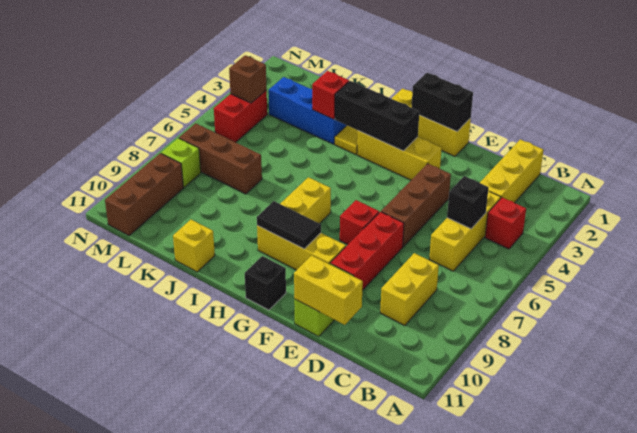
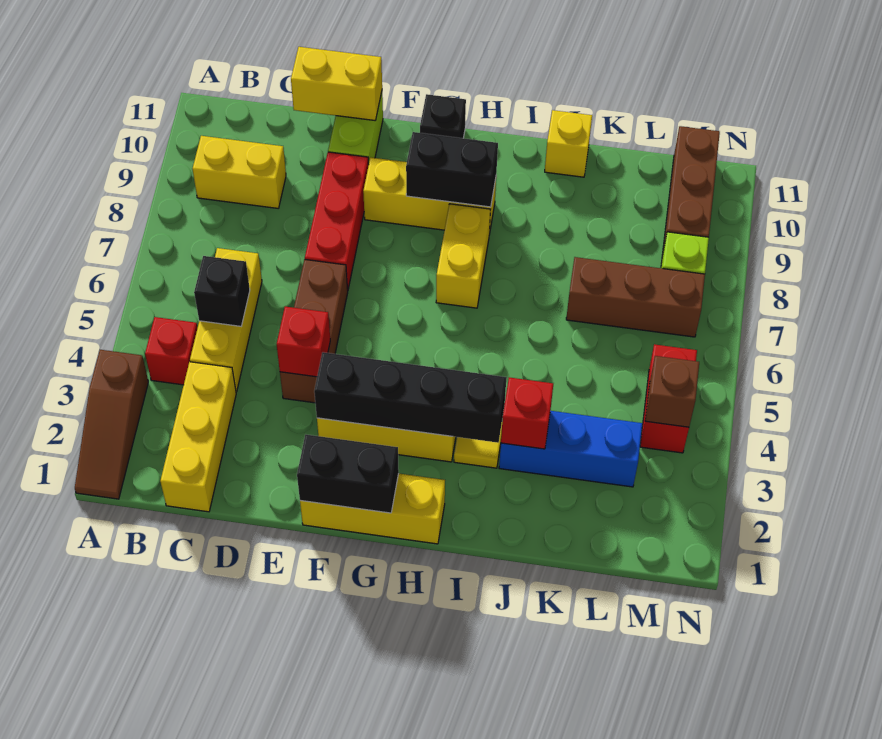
none -> brown 1x3 slope [75,350,148,499]
yellow 1x2 brick [380,253,439,325] -> yellow 1x2 brick turned to [193,136,286,208]
red 1x1 brick [340,200,379,245] -> red 1x1 brick moved to [277,307,330,377]
black 1x3 brick [335,81,419,151] -> black 1x4 brick [314,352,507,443]
black 1x2 tile [257,201,321,249] -> black 1x2 brick [406,132,498,207]

